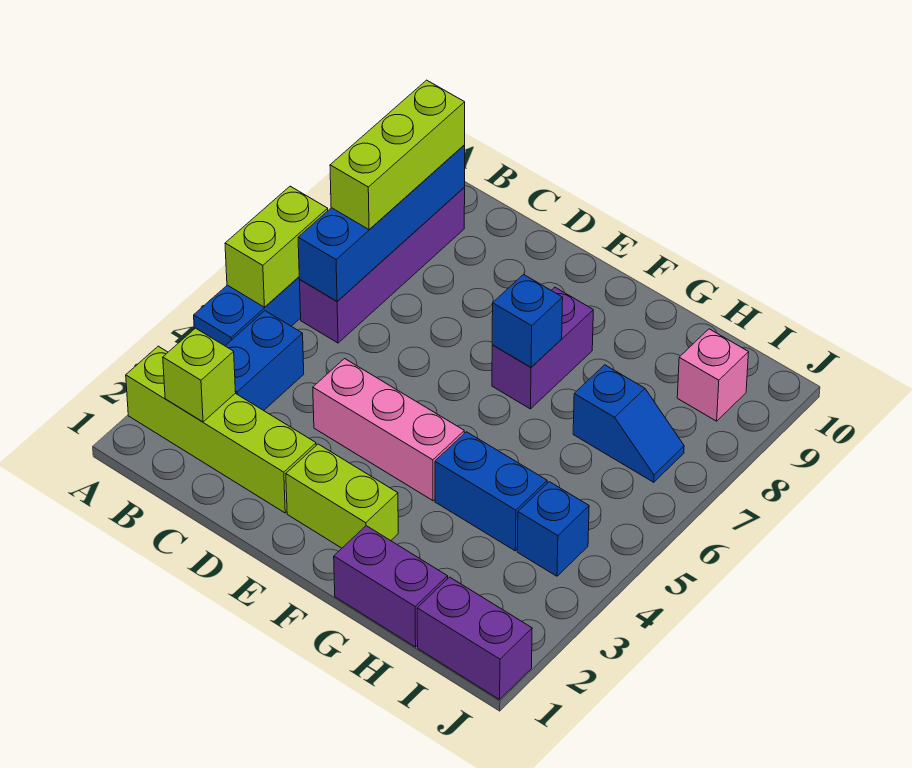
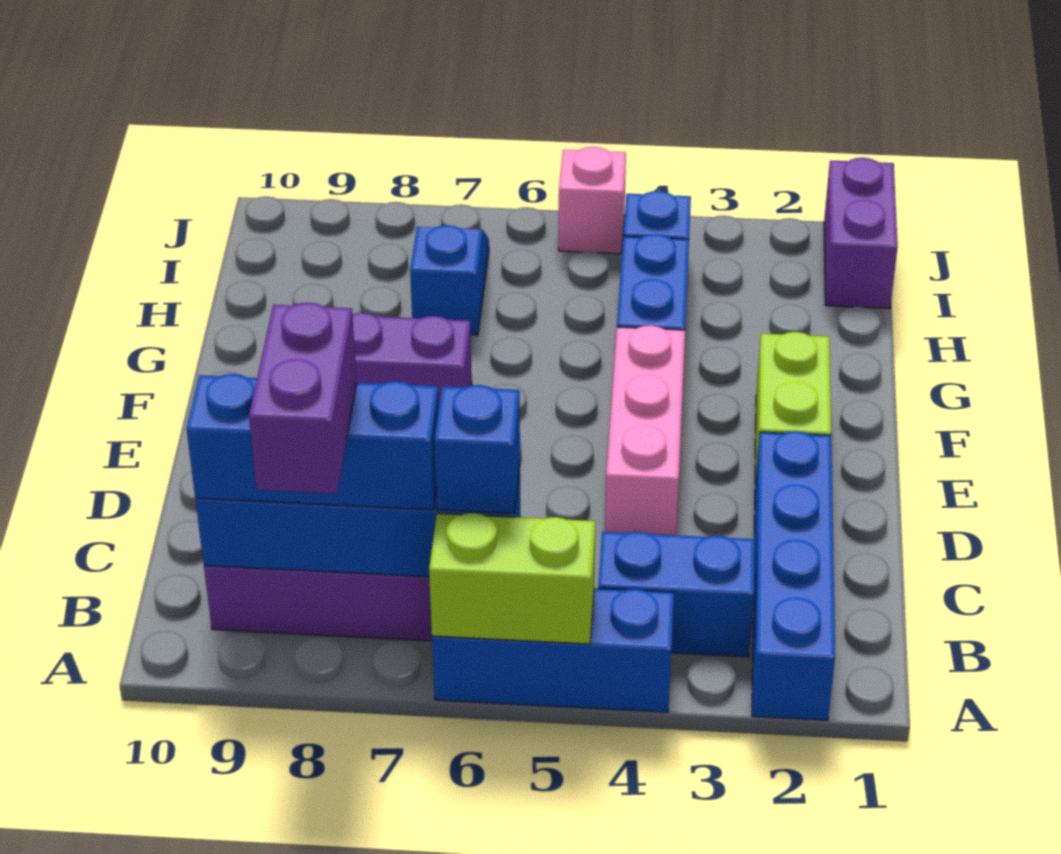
lime 1x4 brick [126,346,316,513] -> blue 1x4 brick [752,431,835,721]
lime 1x1 brick [163,328,236,422] -> none
lime 1x3 brick [330,80,465,229] -> blue 1x3 brick [186,374,439,510]
blue 1x1 brick [492,274,563,367] -> blue 1x1 brick moved to [434,385,520,514]
purple 1x2 brick [334,526,448,647] -> purple 1x2 brick moved to [249,303,357,493]
pink 1x1 brick [677,329,749,421] -> pink 1x1 brick moved to [559,147,626,254]

